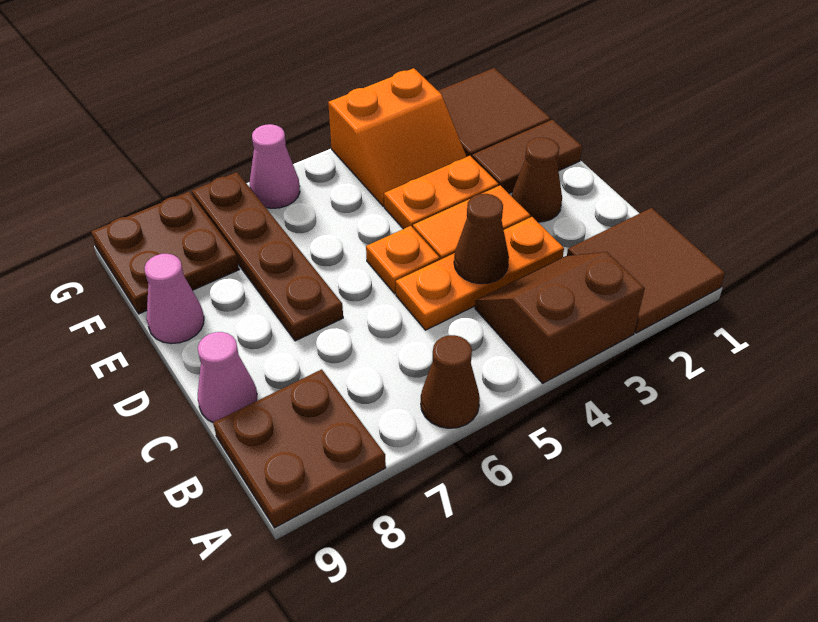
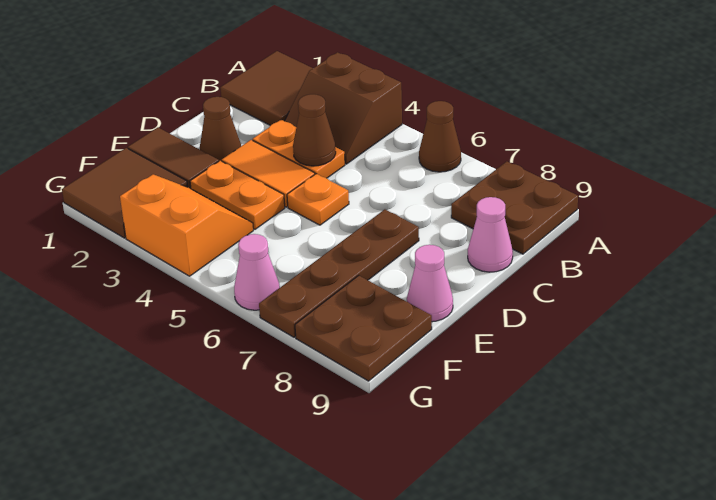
orange 1x3 plate [396,217,564,330] -> orange 1x2 plate [252,120,345,178]

